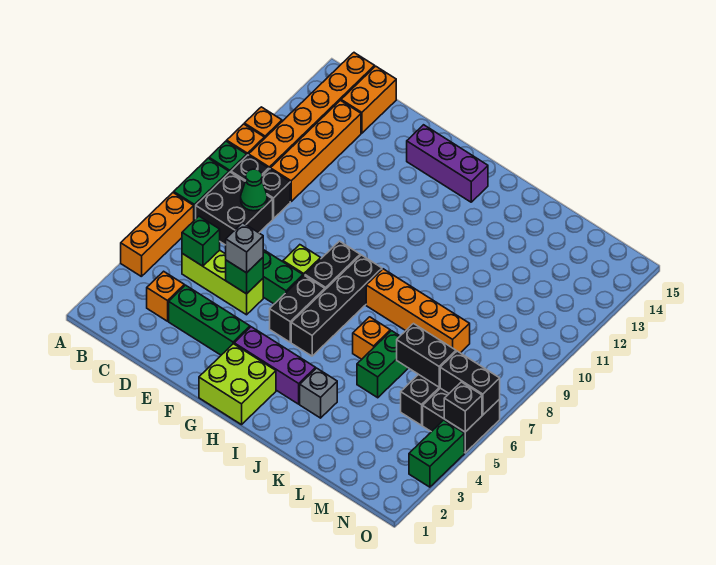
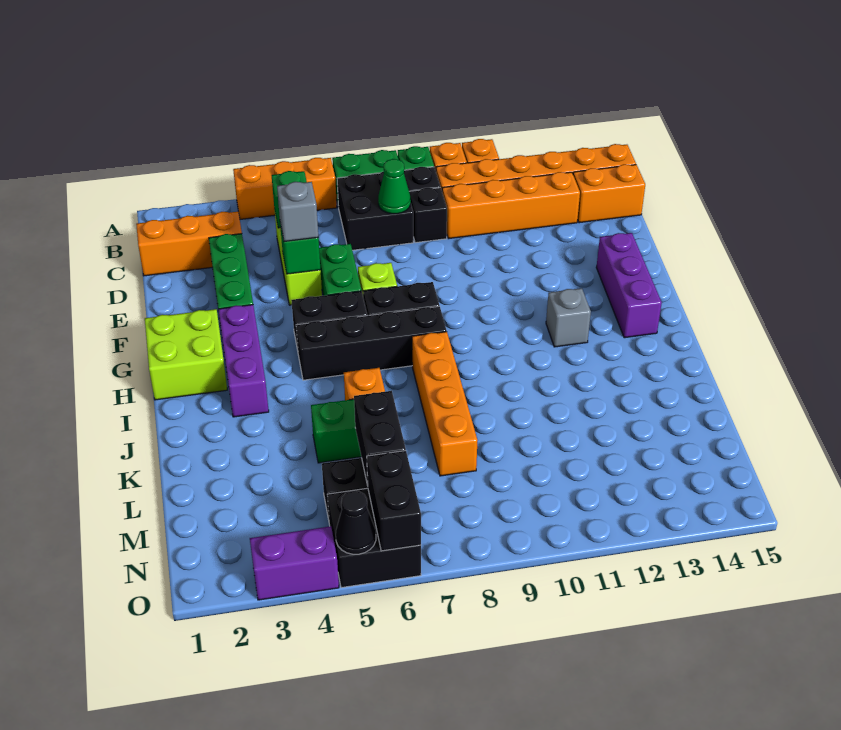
orange 1x1 brick [147,271,184,321] -> orange 1x3 brick [136,212,242,276]
grey 1x1 brick [300,368,337,418] -> grey 1x1 brick moved to [546,288,591,347]
green 1x2 brick [409,420,464,487] -> purple 1x2 brick [250,526,339,600]
black 1x1 brick [444,382,482,432] -> black 1x1 cone [336,491,376,554]

